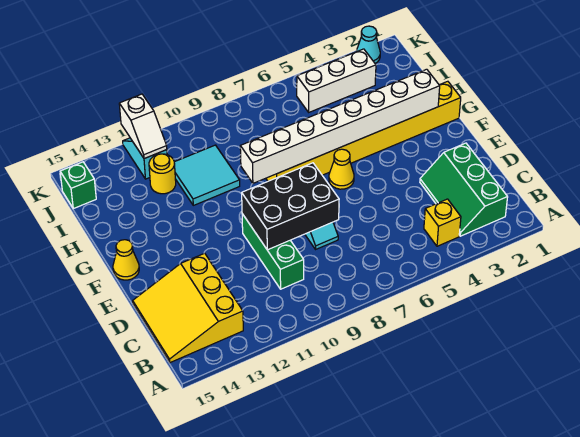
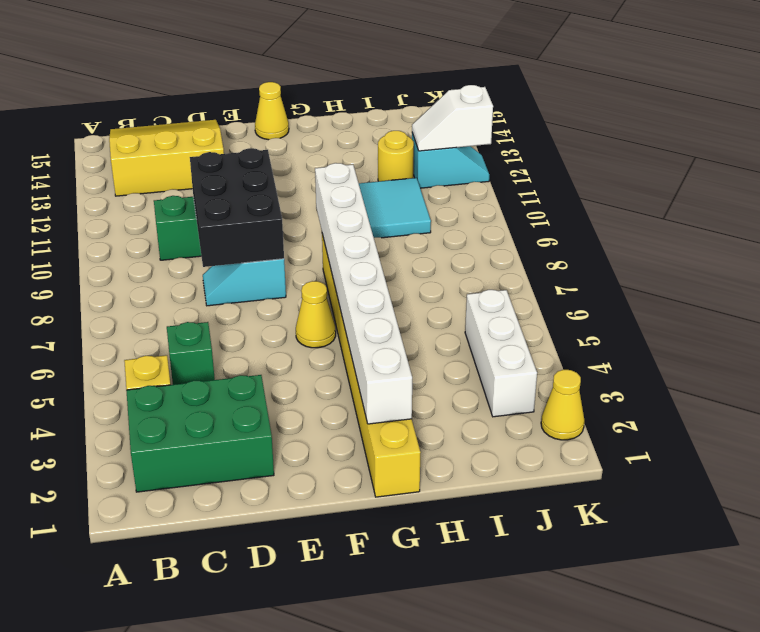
green 2x3 slope [420,143,508,236] -> green 2x3 brick [126,375,274,492]
green 1x1 brick [60,162,96,209] -> green 1x1 brick moved to [167,322,215,385]
cyan 1x1 cone [356,26,380,63] -> yellow 1x1 cone [541,370,585,440]

